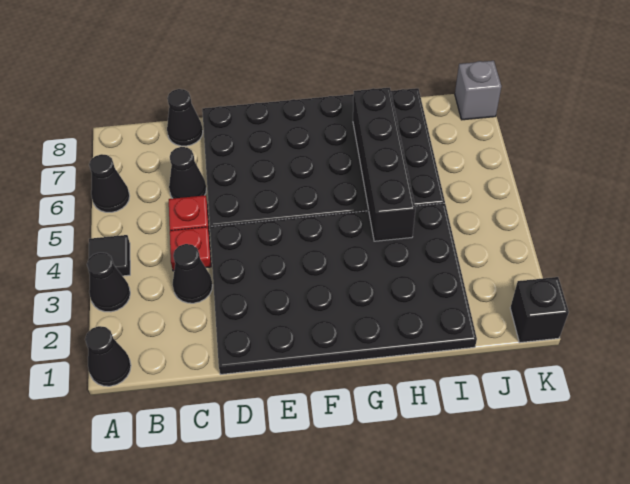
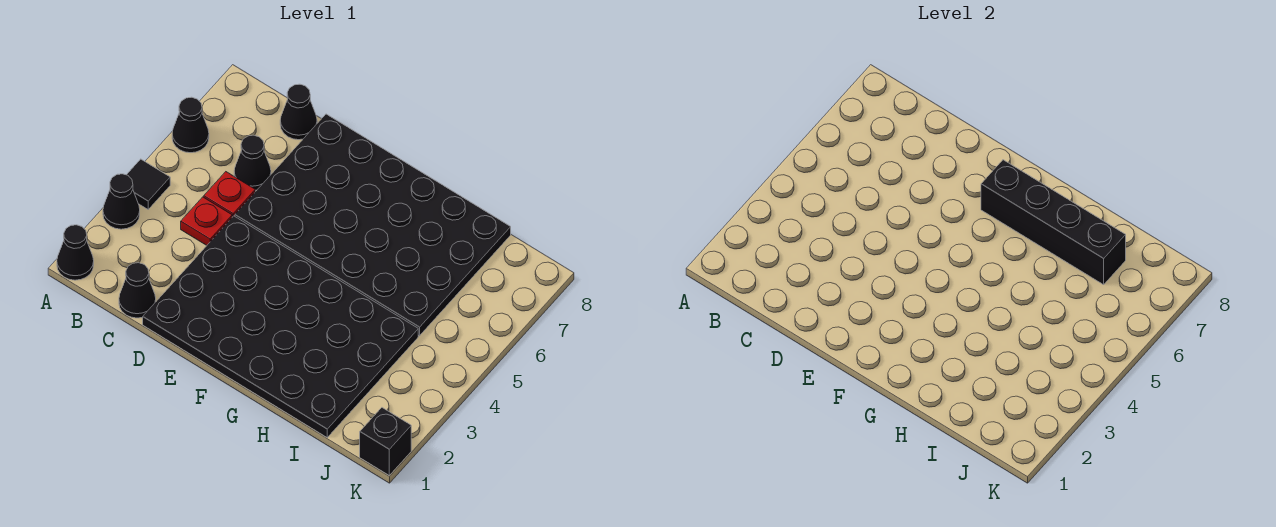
black 1x1 cone [172,244,212,303] -> black 1x1 cone moved to [119,263,156,318]
black 1x4 brick [353,88,415,241] -> black 1x4 brick turned to [981,160,1126,285]
grey 1x1 brick [455,61,501,120] -> none

